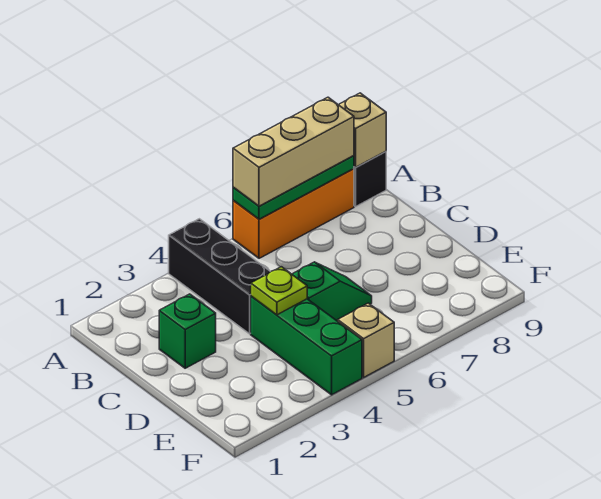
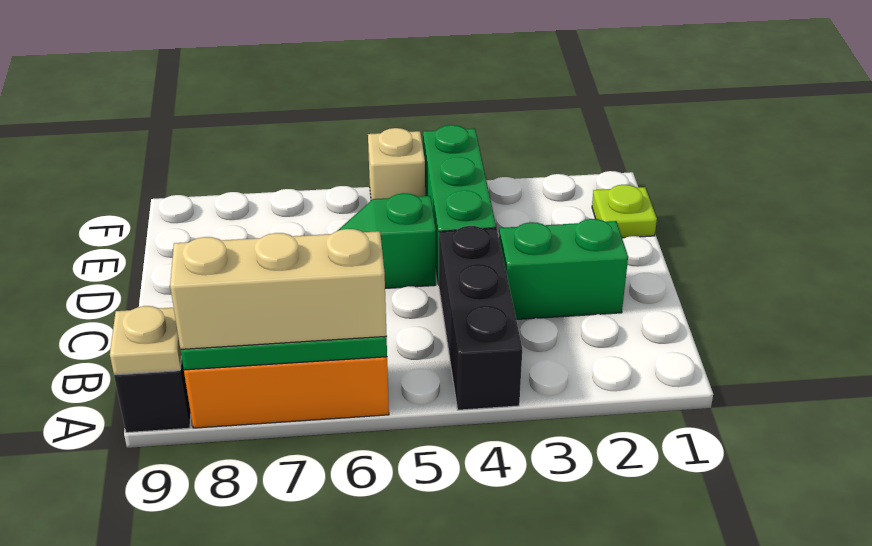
tan 1x1 brick [339,93,386,167] -> tan 1x1 plate [110,306,181,374]
green 1x1 brick [159,294,216,368] -> green 1x2 brick [499,219,628,319]
lime 1x1 plate [251,267,307,315] -> lime 1x1 plate moved to [592,185,657,238]

